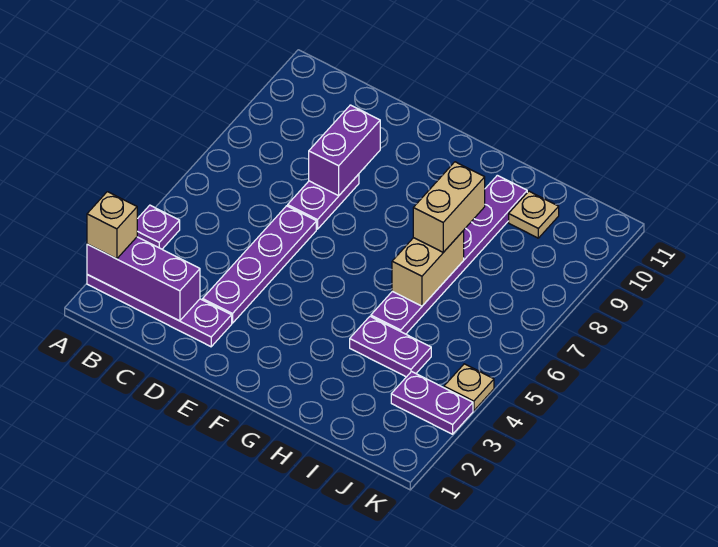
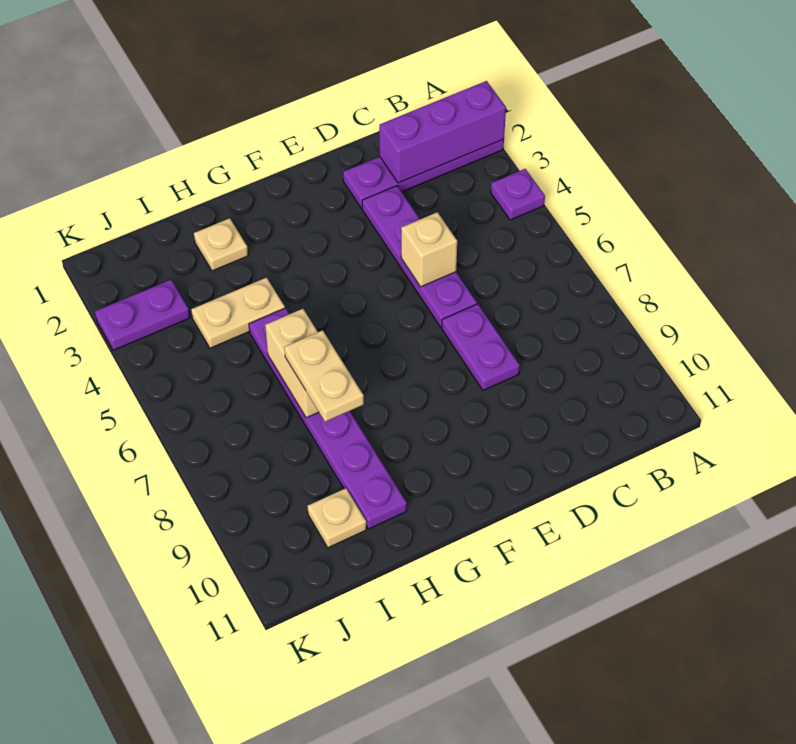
tan 1x1 brick [87,192,137,259] -> tan 1x1 brick moved to [401,212,457,287]
purple 1x2 brick [309,105,380,196] -> none
purple 1x2 plate [350,316,431,377] -> tan 1x2 plate [191,278,285,348]
tan 1x2 brick [413,162,485,252] -> tan 1x2 plate [284,330,364,422]
tan 1x1 plate [444,364,494,411] -> tan 1x1 plate moved to [194,218,248,271]

